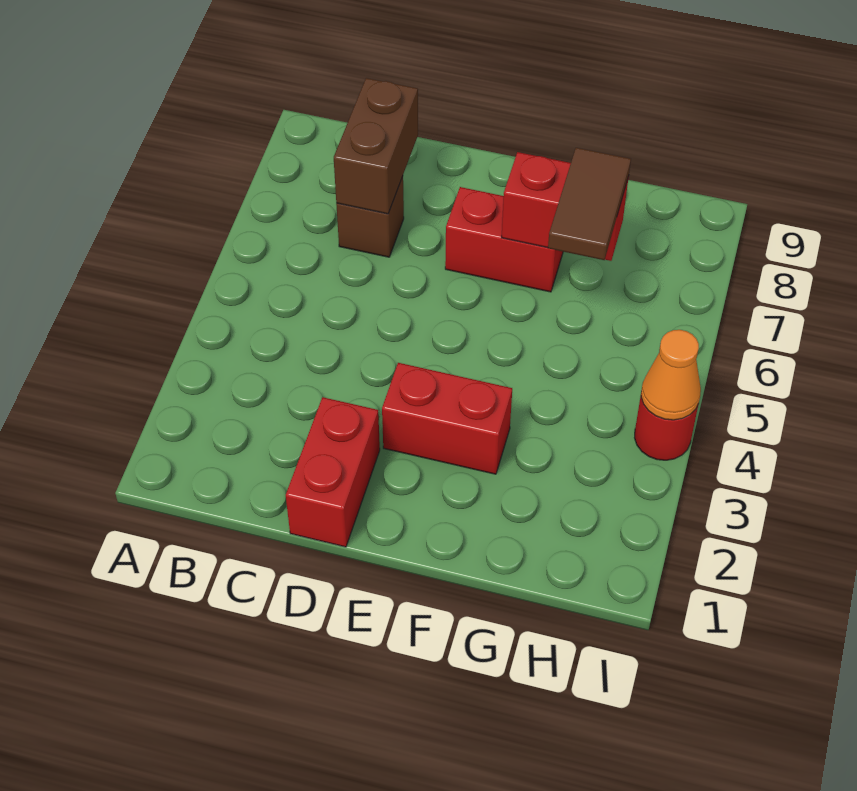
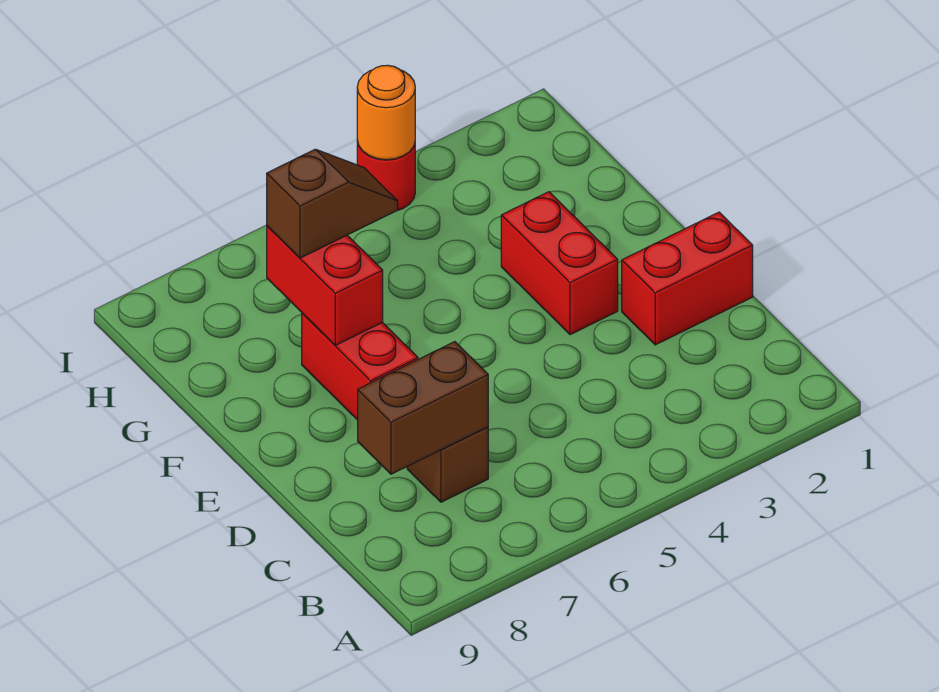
brown 1x2 tile [548,148,631,260] -> brown 1x2 slope [267,149,398,258]
orange 1x1 cone [641,330,701,420] -> orange 1x1 round brick [357,65,415,160]

